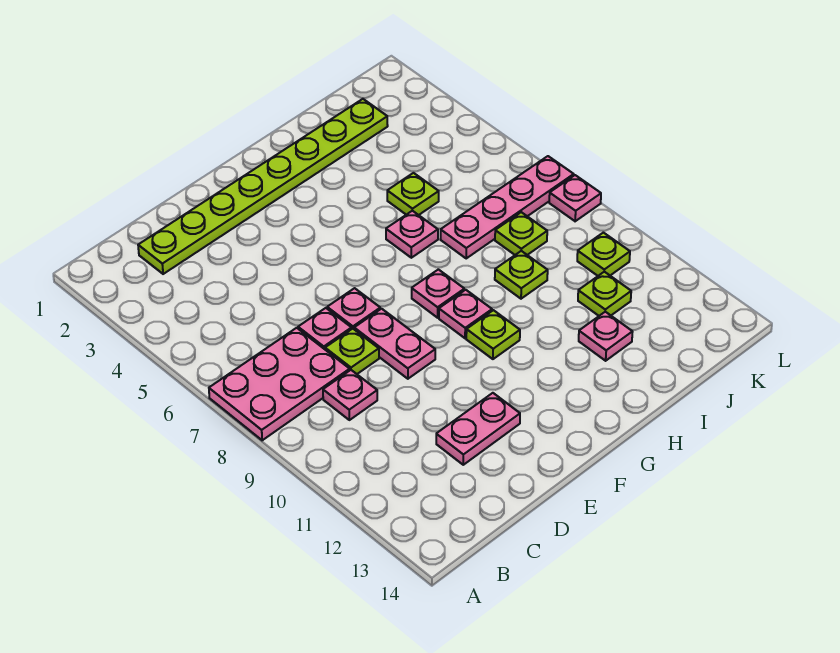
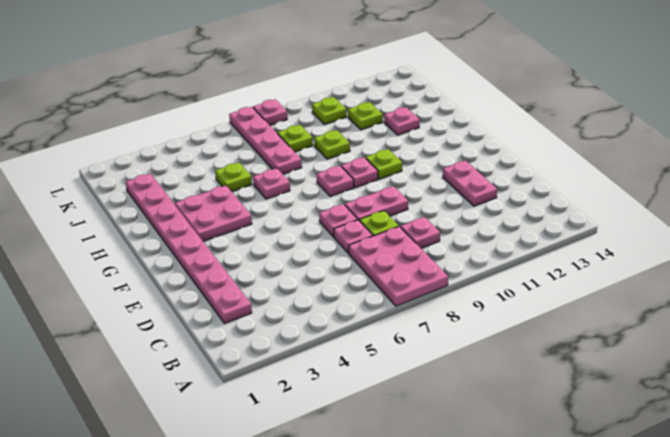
lime 1x8 plate [138,99,388,274] -> pink 1x8 plate [126,174,252,323]
none -> pink 2x2 plate [175,186,252,241]

